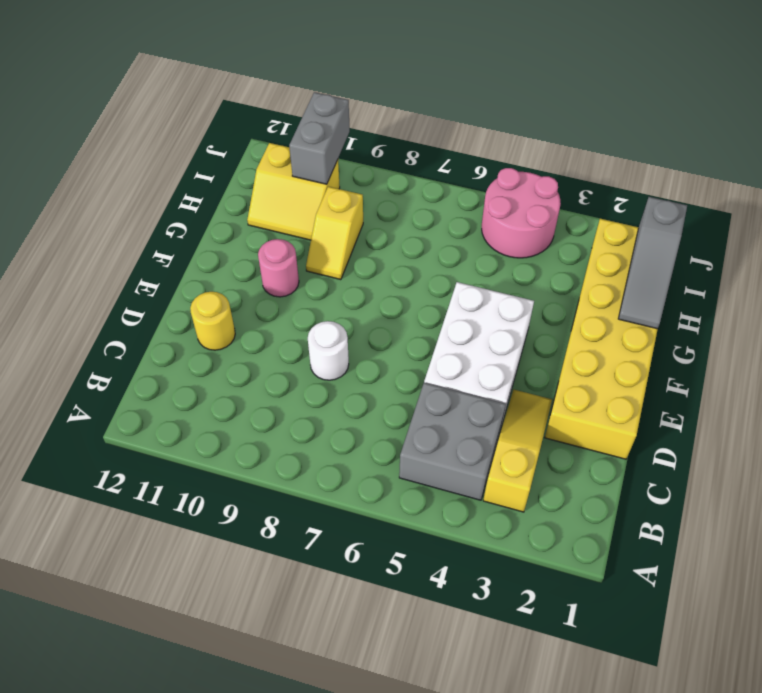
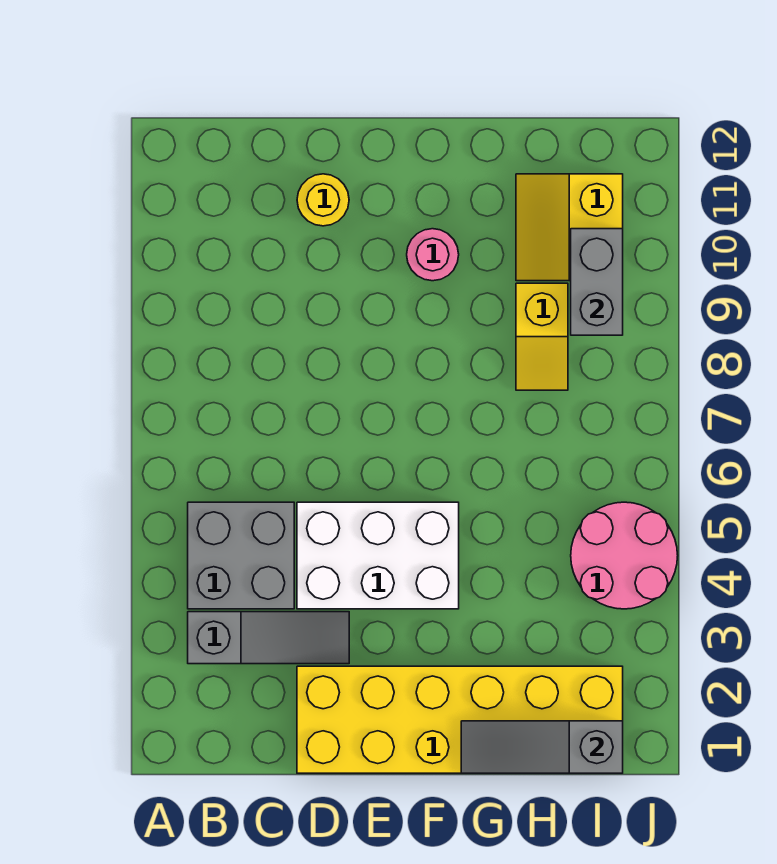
yellow 1x3 slope [483,390,552,512] -> grey 1x3 slope [188,612,349,664]
white 1x1 round brick [308,321,349,380] -> none
yellow 1x2 slope [306,187,363,280] -> yellow 1x2 slope turned to [516,283,568,390]
grey 1x2 brick [289,92,350,184] -> grey 1x2 brick turned to [571,229,623,335]

